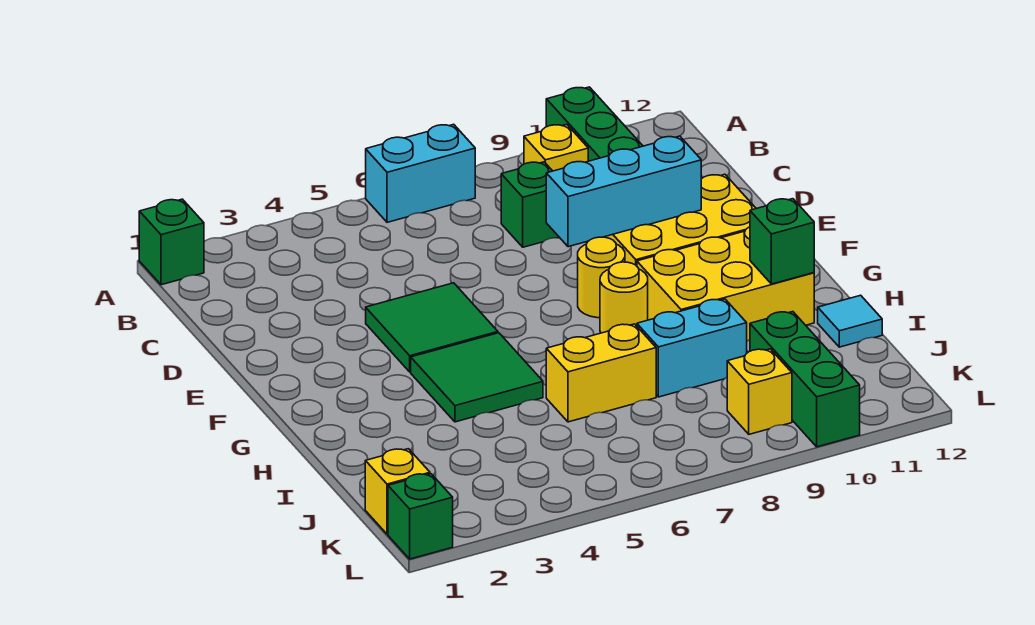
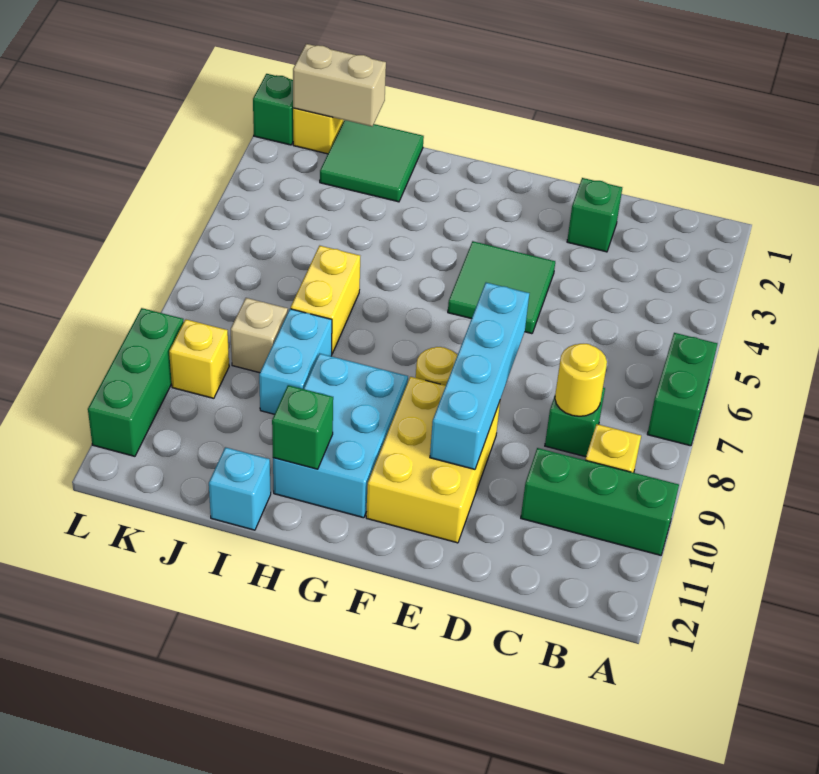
green 1x1 brick [139,199,204,285] -> green 1x1 brick moved to [567,178,622,252]
cyan 1x2 brick [366,124,475,222] -> green 1x2 brick [647,333,717,446]
cyan 1x3 brick [546,136,701,247] -> cyan 1x4 brick [430,283,529,469]
green 2x2 tile [411,333,543,422] -> green 2x2 tile moved to [320,120,424,202]
yellow 1x1 round brick [600,262,648,333] -> yellow 1x1 round brick moved to [555,344,607,416]
yellow 2x3 brick [637,227,814,341] -> cyan 2x3 brick [273,353,408,518]
cyan 1x1 tile [818,295,882,347] -> cyan 1x1 brick [209,447,271,530]
none -> tan 1x2 brick [293,44,386,126]
none -> tan 1x1 brick [231,298,288,373]
green 1x3 brick [750,312,860,447] -> green 1x3 brick turned to [88,308,184,456]

